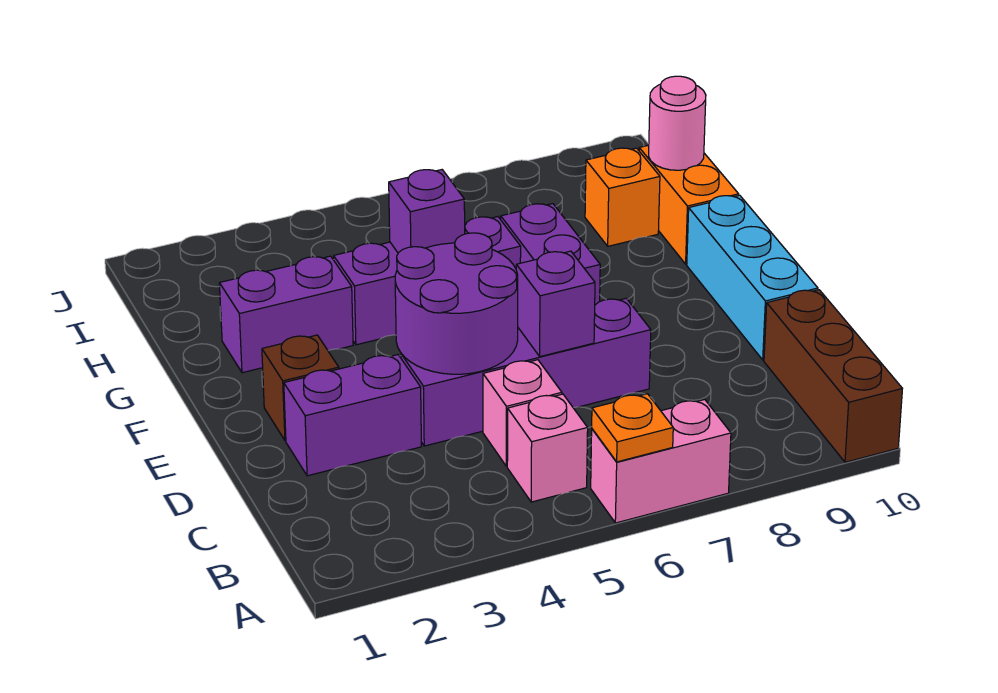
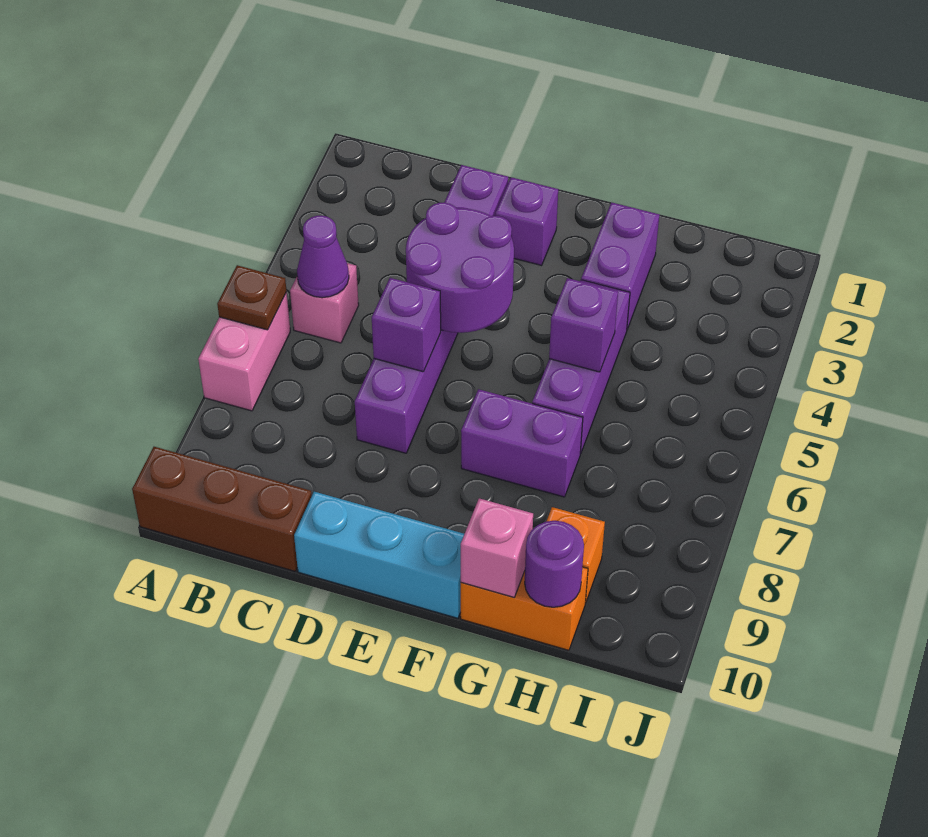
orange 1x1 plate [592,394,673,462] -> brown 1x1 plate [217,265,287,330]
none -> purple 1x1 cone [297,216,349,298]
pink 1x1 brick [483,360,562,466] -> pink 1x1 brick moved to [461,498,533,597]
brown 1x1 brick [262,335,339,441] -> purple 1x1 brick [495,177,558,265]
pink 1x1 round brick [649,76,706,170] -> purple 1x1 round brick [525,521,584,607]

